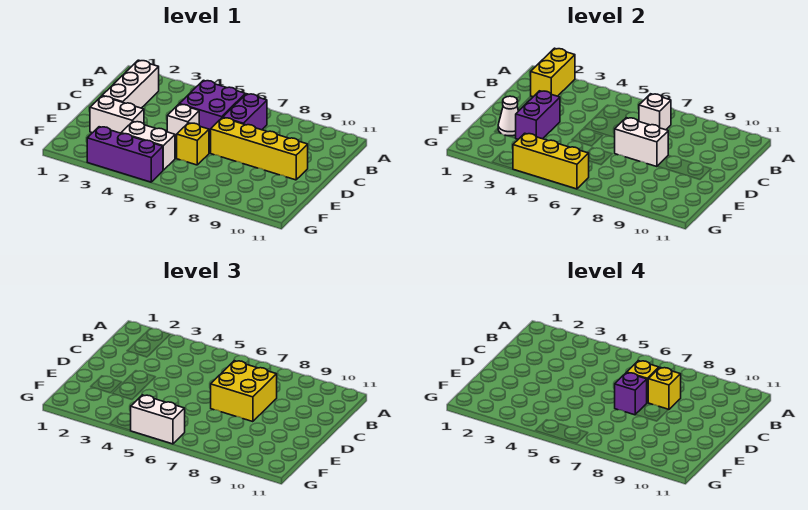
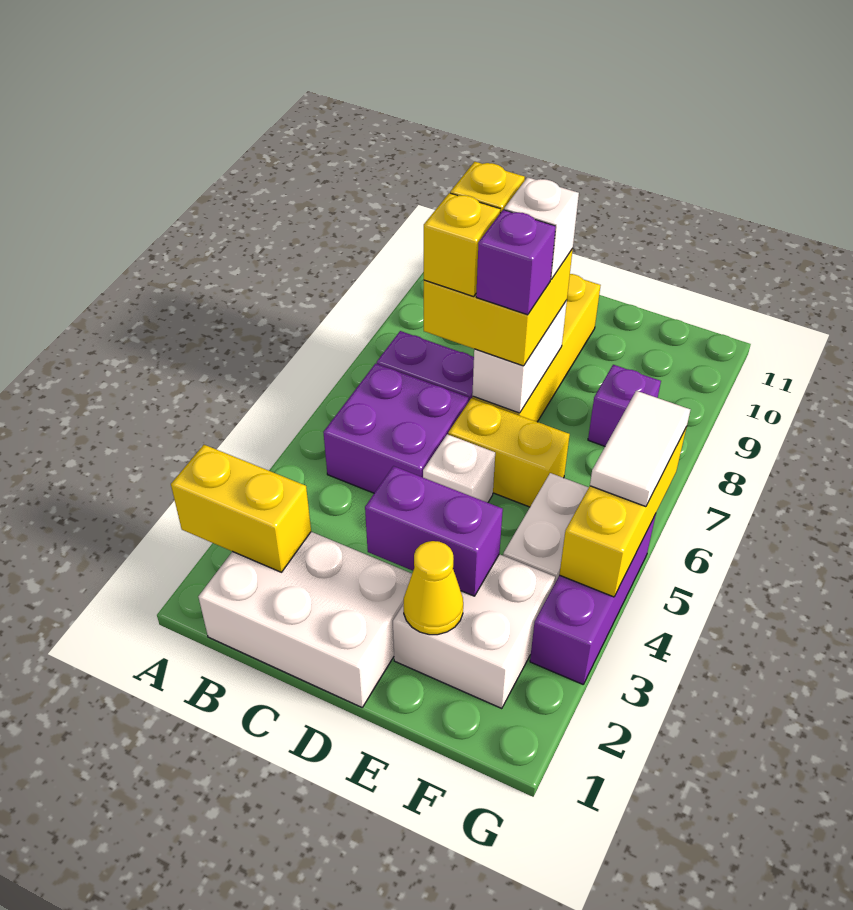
white 1x3 brick [102,60,159,108] -> white 2x3 brick [198,532,412,707]
white 1x1 brick [639,94,671,130] -> white 1x1 brick moved to [504,177,579,279]
white 1x2 brick [90,96,144,133] -> white 2x2 brick [393,554,555,709]
white 1x1 cone [498,96,518,136] -> yellow 1x1 cone [403,541,463,635]
yellow 1x1 brick [177,123,209,165] -> yellow 1x2 brick [448,398,570,507]
none -> purple 1x1 brick [588,365,661,446]
white 1x2 brick [130,395,185,444] -> white 1x2 tile [590,391,690,507]

